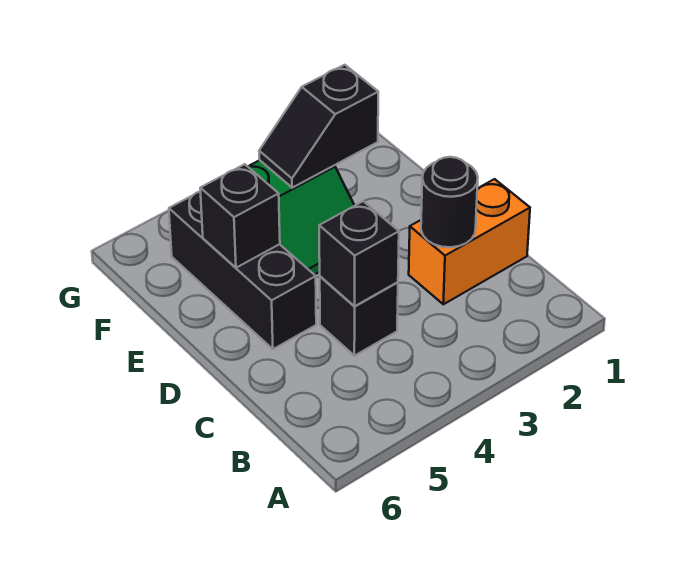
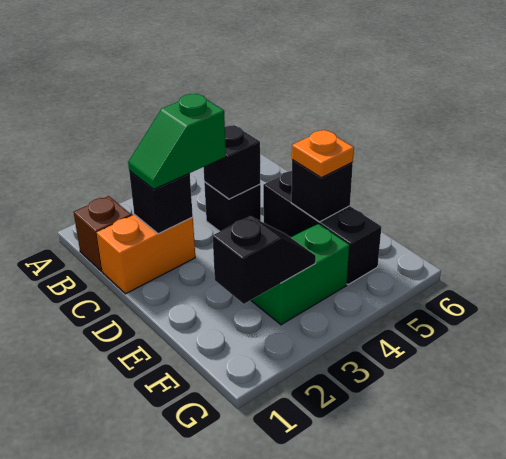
none -> brown 1x1 brick [74,196,131,271]
black 1x1 round brick [421,157,478,247] -> black 1x1 brick [129,171,193,234]
none -> green 1x2 slope [128,94,226,189]
none -> orange 1x1 plate [292,130,354,178]

